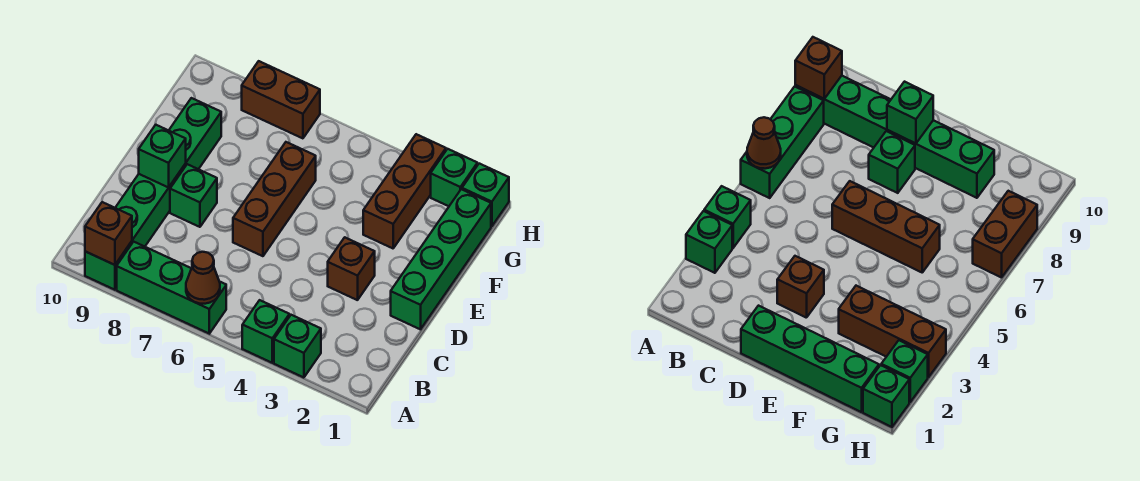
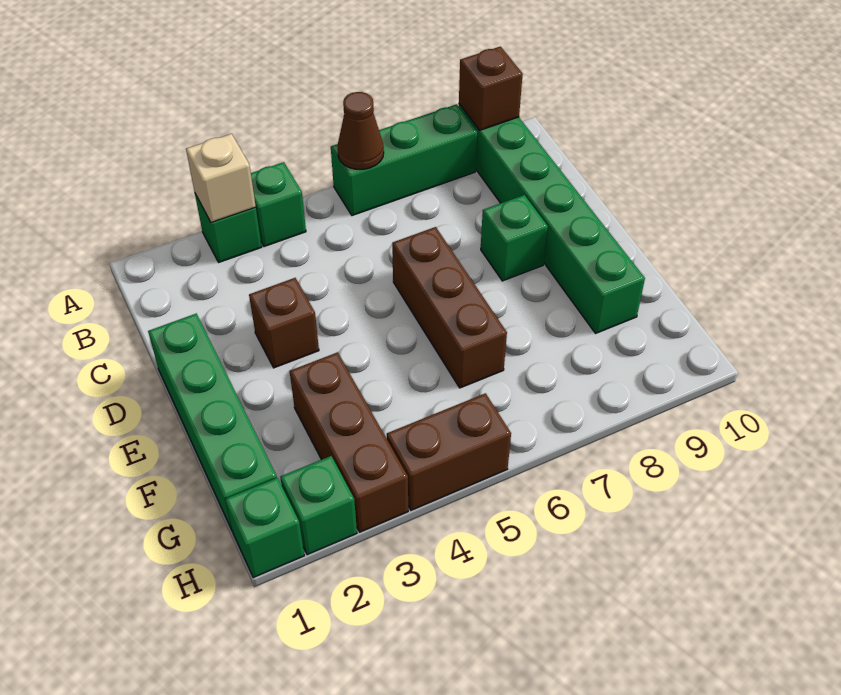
none -> tan 1x1 brick [186,134,256,222]
green 1x1 brick [139,125,186,187] -> none
brown 1x2 brick [242,61,320,138] -> brown 1x2 brick moved to [387,393,511,510]

